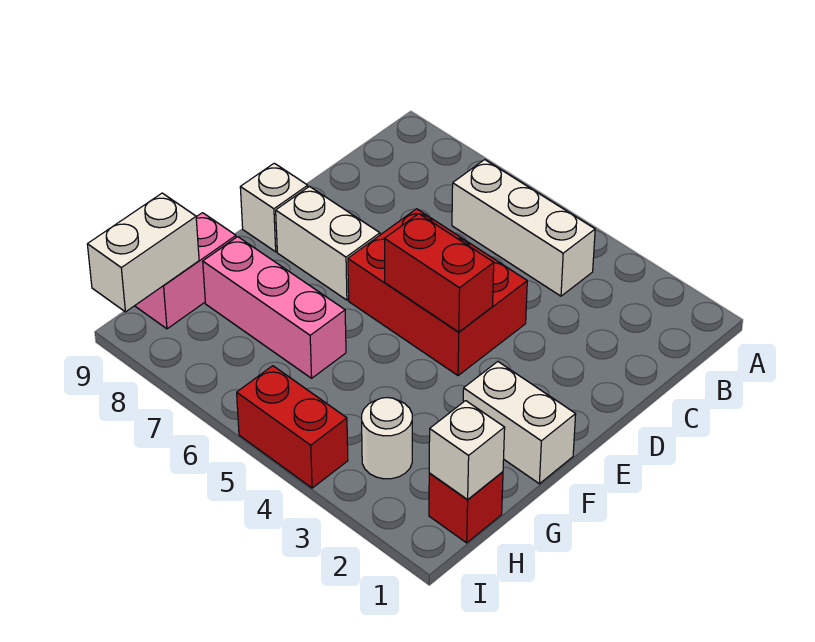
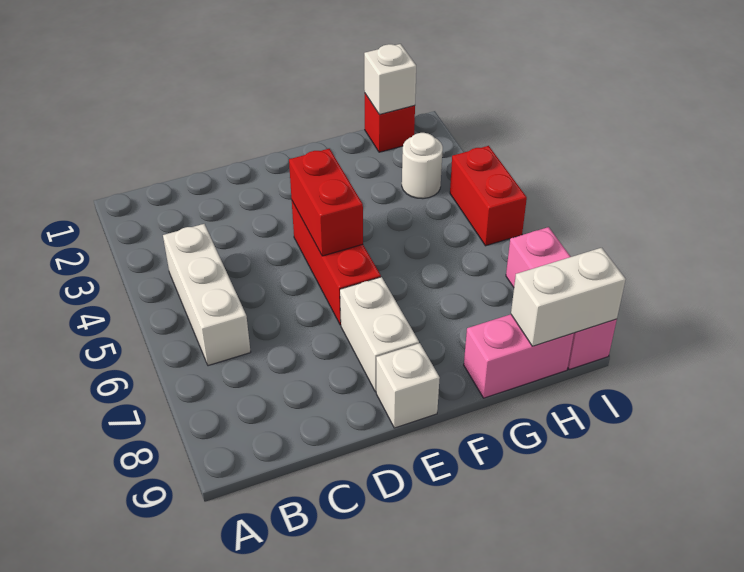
red 2x3 brick [348,209,527,376] -> red 1x3 brick [292,201,381,325]
white 1x2 brick [463,362,576,484] -> none
pink 1x3 brick [203,237,346,378] -> pink 1x3 brick moved to [506,227,617,370]

